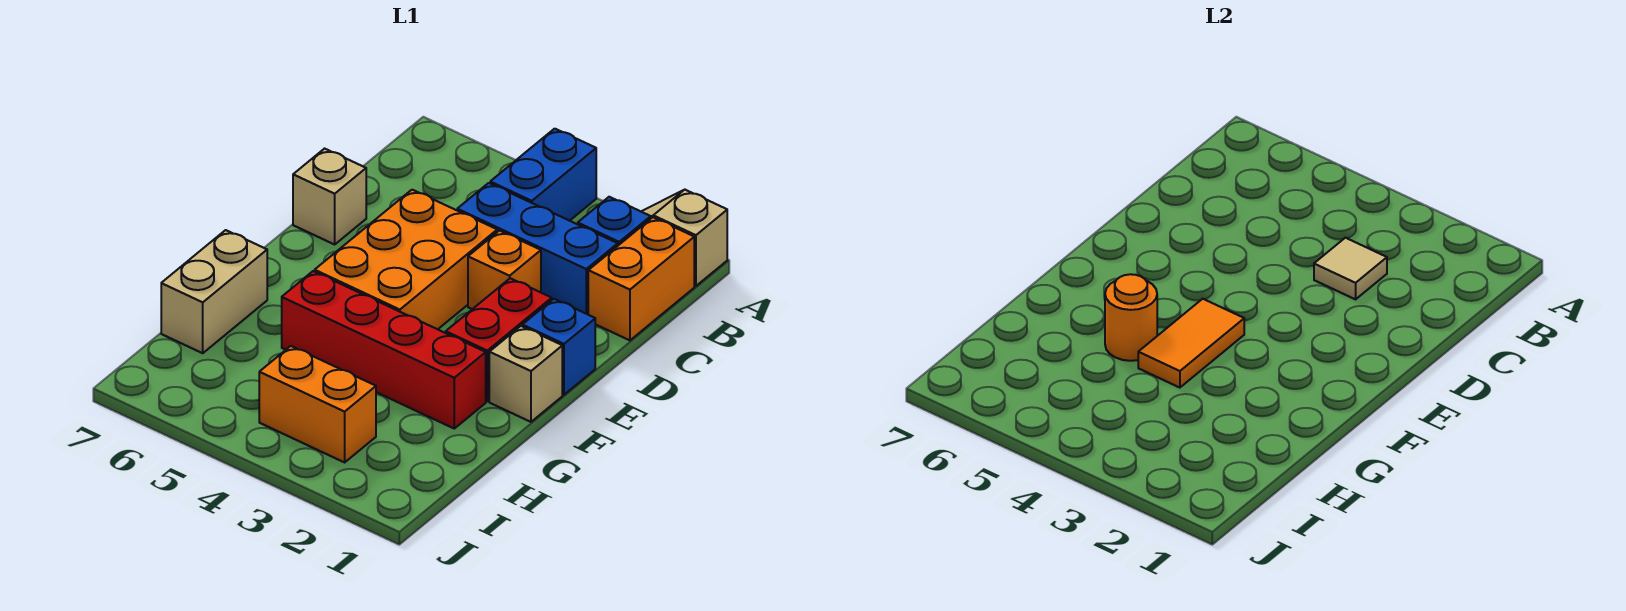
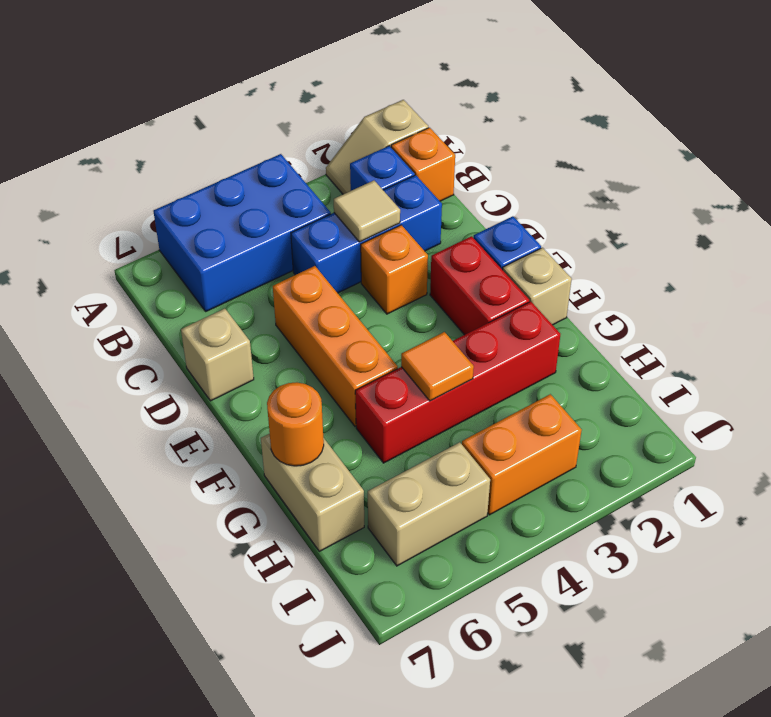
blue 1x2 brick [490,129,596,221] -> blue 2x3 brick [153,154,331,311]
orange 1x2 brick [588,217,694,340] -> orange 1x1 brick [391,128,455,201]
orange 2x3 brick [315,190,497,329] -> orange 1x3 brick [273,266,398,426]
orange 1x2 tile [1138,299,1244,388] -> orange 1x1 tile [401,332,474,401]
orange 1x1 round brick [1105,274,1157,361] -> orange 1x1 round brick moved to [267,382,324,466]
none -> tan 1x2 brick [368,442,490,566]

